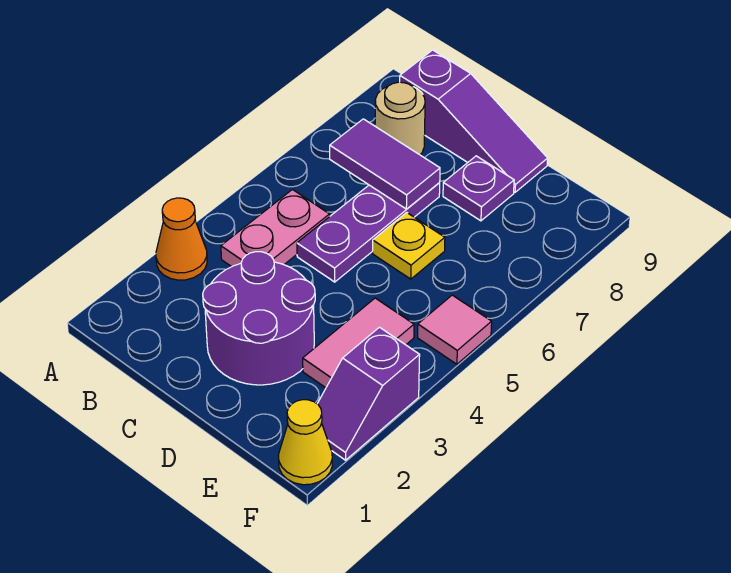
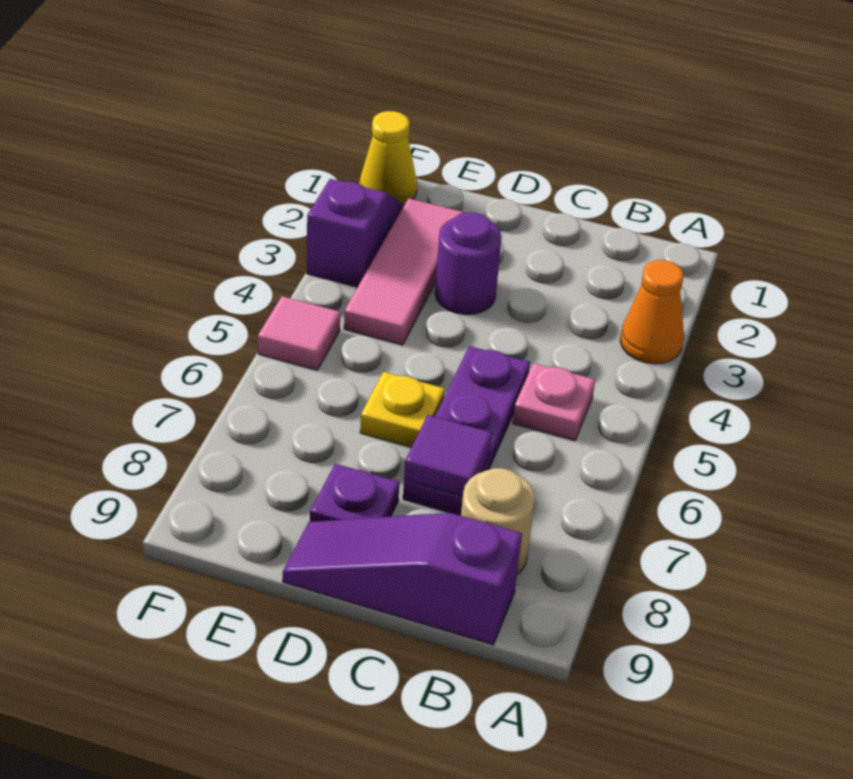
pink 1x2 plate [221,190,330,267] -> pink 1x1 plate [513,363,595,441]
purple 1x2 tile [330,119,440,209] -> purple 1x1 tile [404,415,492,496]
purple 2x2 round brick [203,252,315,385] -> purple 1x1 round brick [435,212,502,315]
pink 1x2 tile [303,298,414,388] -> pink 1x3 tile [344,198,464,345]

